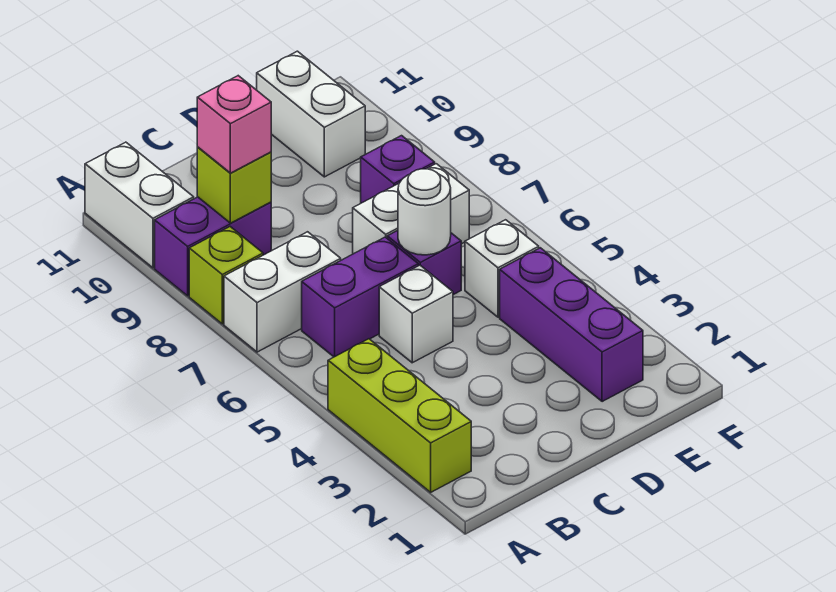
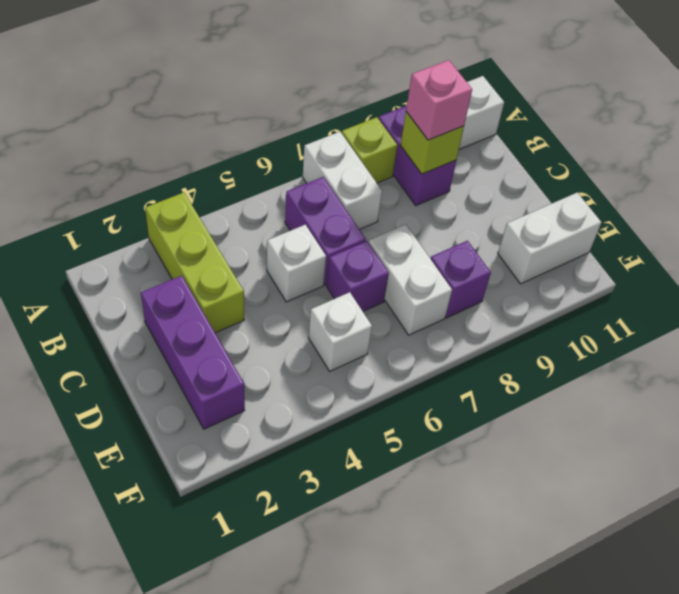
lime 1x3 brick [328,339,471,492] -> lime 1x3 brick turned to [145,193,244,333]
white 1x1 round brick [398,169,451,255] -> none
purple 1x3 brick [500,248,643,402] -> purple 1x3 brick turned to [141,276,245,429]

